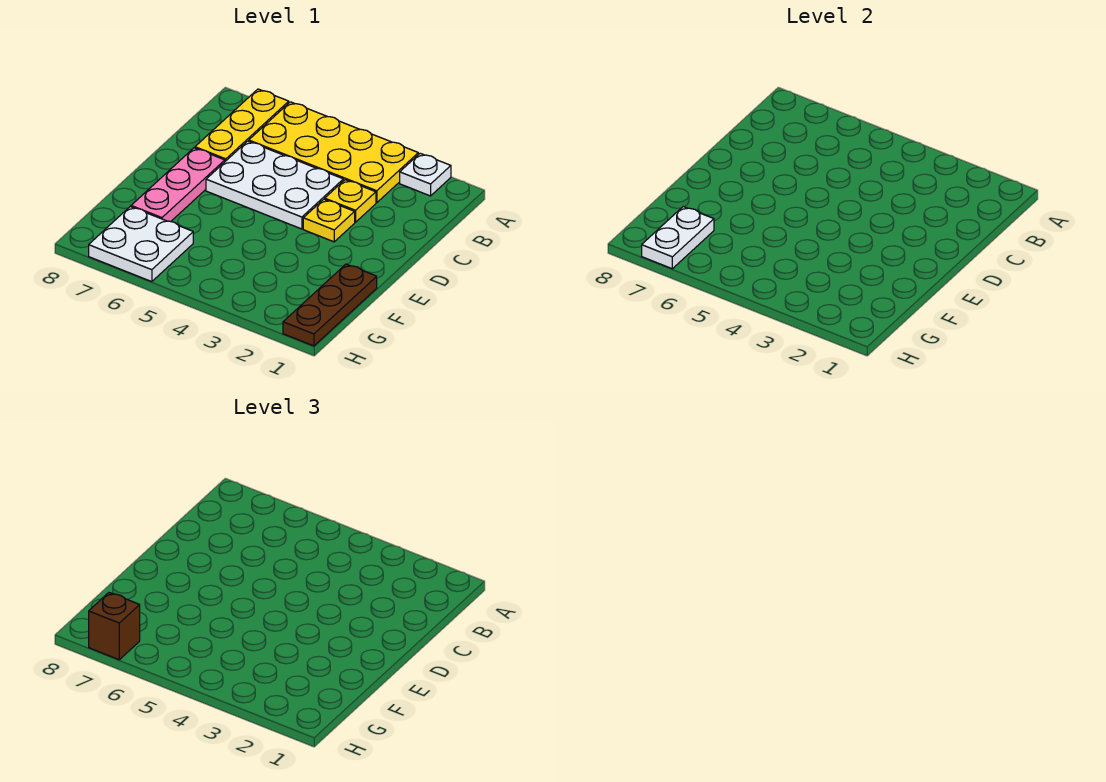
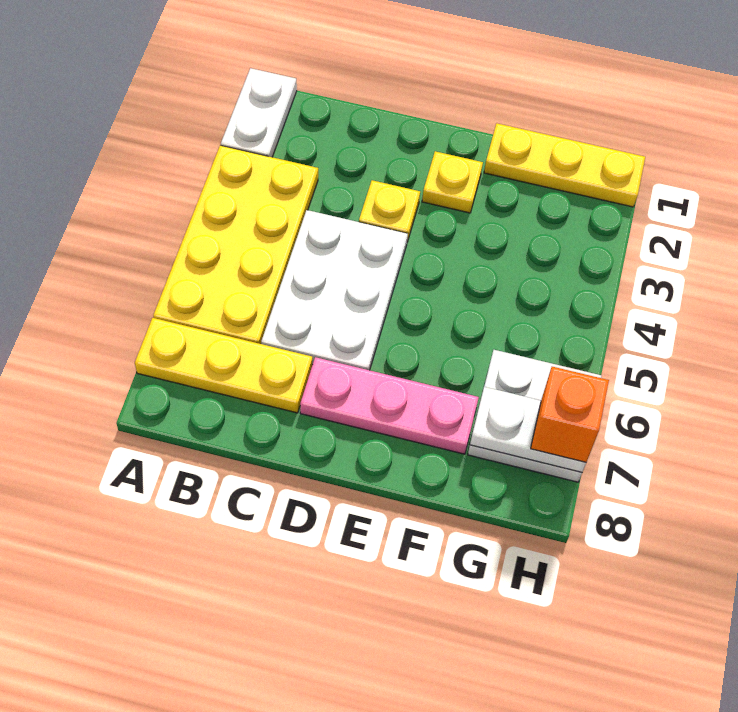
white 1x1 plate [400,153,451,196] -> white 1x2 plate [221,68,297,157]
yellow 1x1 plate [325,180,376,222] -> yellow 1x1 plate moved to [422,151,483,213]
brown 1x3 plate [283,264,377,346] -> yellow 1x3 plate [484,123,645,207]
brown 1x1 brick [89,593,140,660] -> orange 1x1 brick [531,367,609,462]

